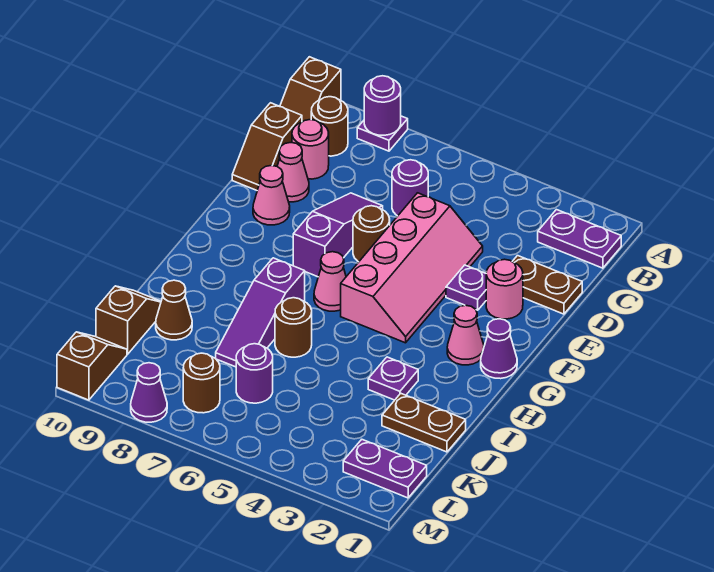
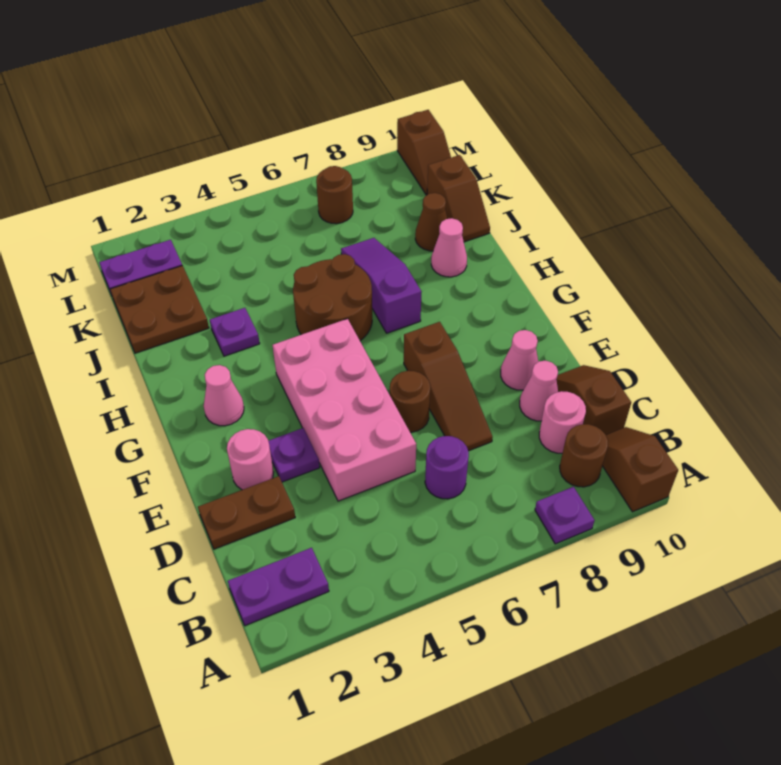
purple 1x1 round brick [364,76,401,135] -> none
pink 2x4 slope [341,193,483,343] -> pink 2x4 brick [273,319,416,501]
purple 1x3 slope [293,193,383,277] -> brown 1x3 slope [404,322,493,451]
purple 1x1 cone [481,319,517,379] -> none
pink 1x1 cone [314,252,346,311] -> pink 1x1 cone moved to [431,218,467,277]
brown 1x1 round brick [275,298,312,357] -> brown 2x2 round brick [293,254,372,341]
brown 1x2 plate [382,393,466,452] -> brown 2x2 plate [110,266,209,353]
purple 1x1 round brick [236,344,273,403] -> none
purple 1x1 cone [131,363,167,422] -> none

